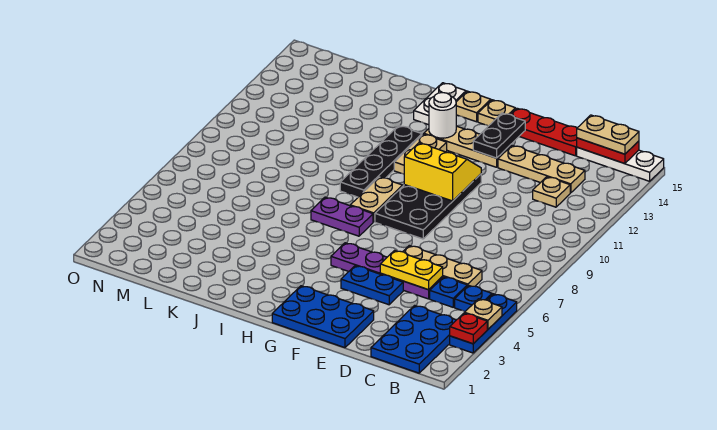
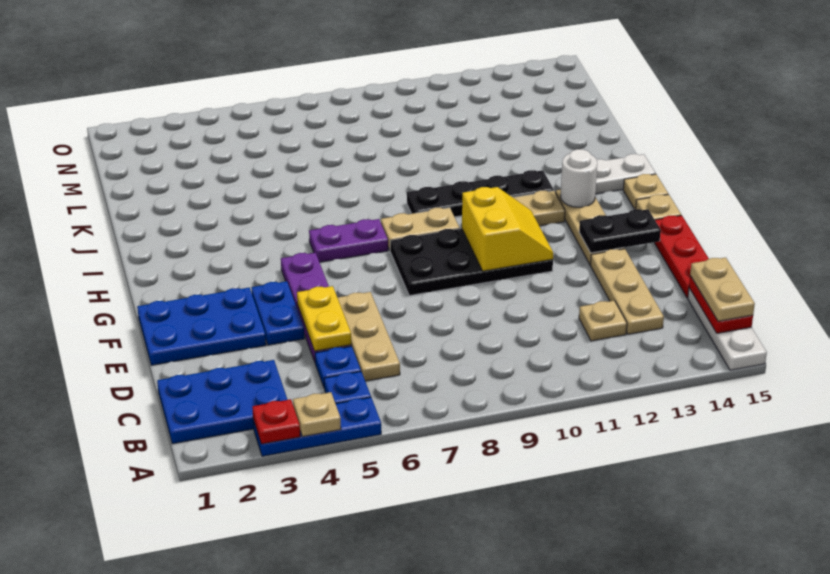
blue 2x3 plate [272,286,374,348] -> blue 2x3 plate turned to [137,288,266,365]
purple 1x2 plate [311,197,373,236] -> purple 1x2 plate turned to [309,219,388,262]

